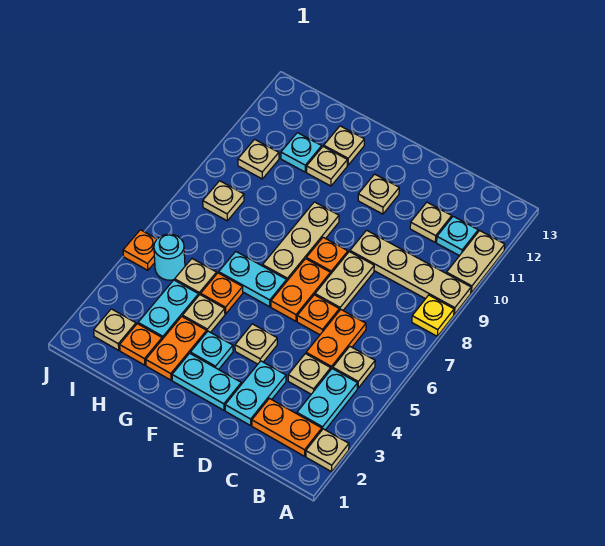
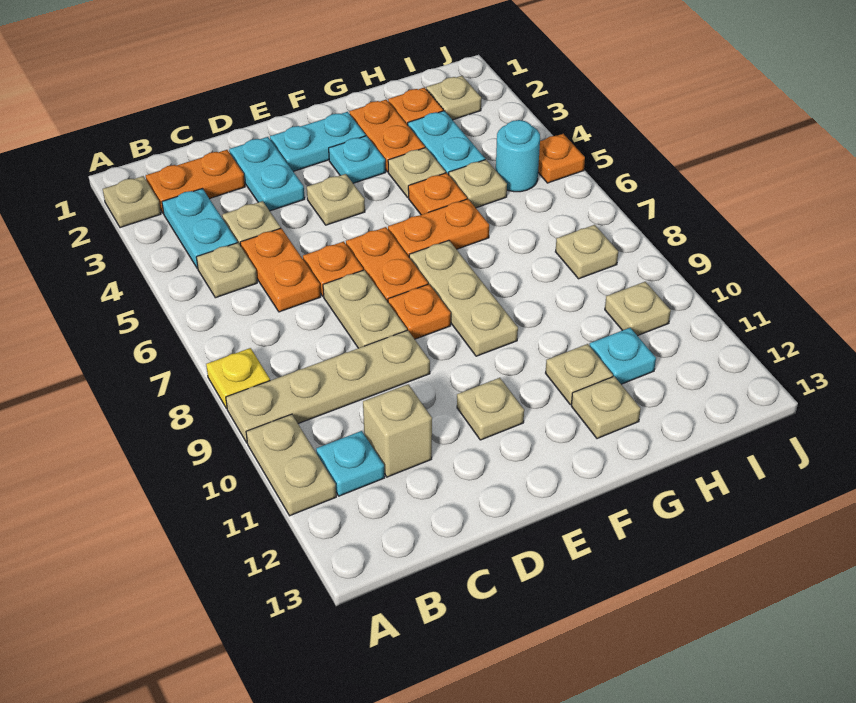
tan 1x1 plate [410,202,452,242] -> tan 1x1 brick [363,384,432,477]
cyan 1x2 plate [219,252,287,307] -> orange 1x2 plate [388,199,489,257]

